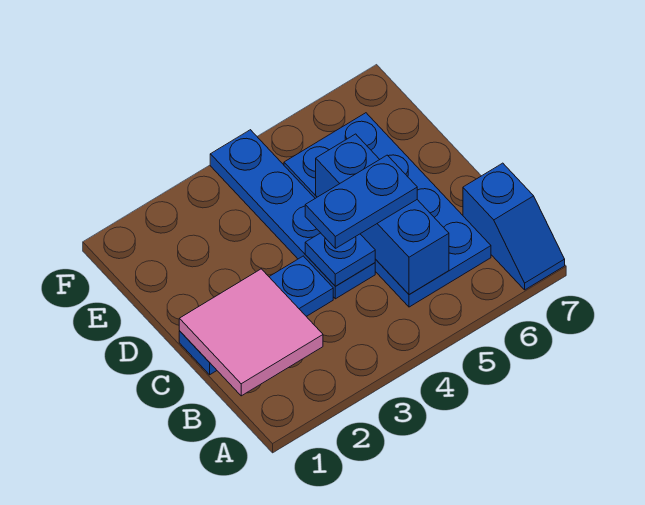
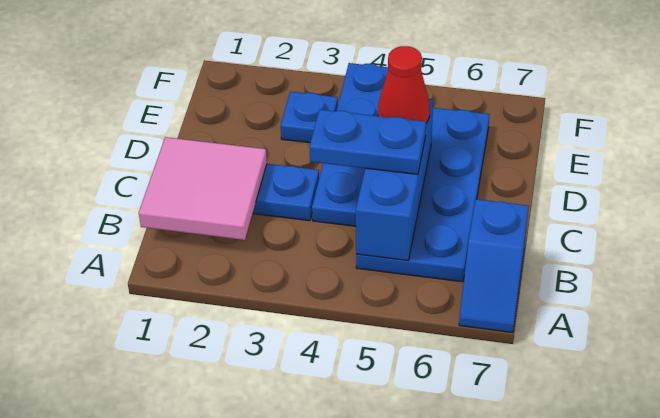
blue 1x1 plate [305,233,375,286] -> blue 1x1 plate moved to [281,92,338,143]
none -> red 1x1 cone [378,46,430,123]

